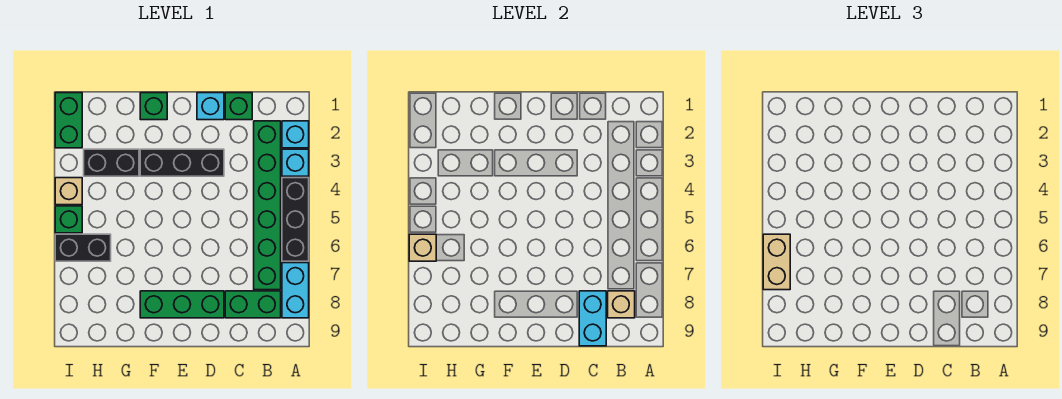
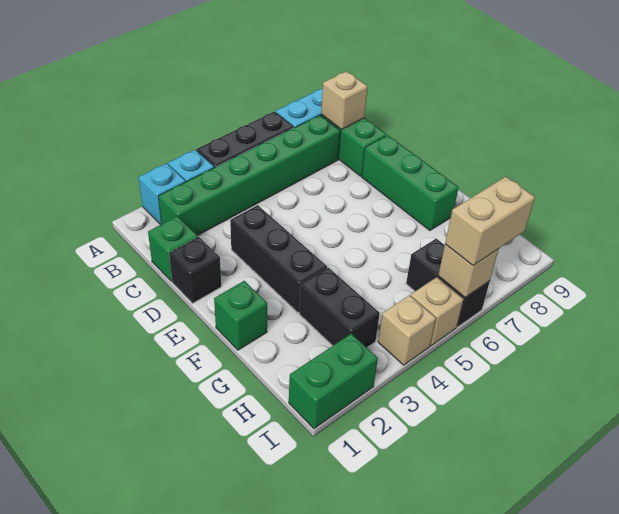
cyan 1x2 brick [579,291,606,346] -> none
cyan 1x1 brick [197,93,224,120] -> black 1x1 brick [169,237,221,303]
green 1x1 brick [55,206,82,233] -> tan 1x1 brick [411,277,464,346]

